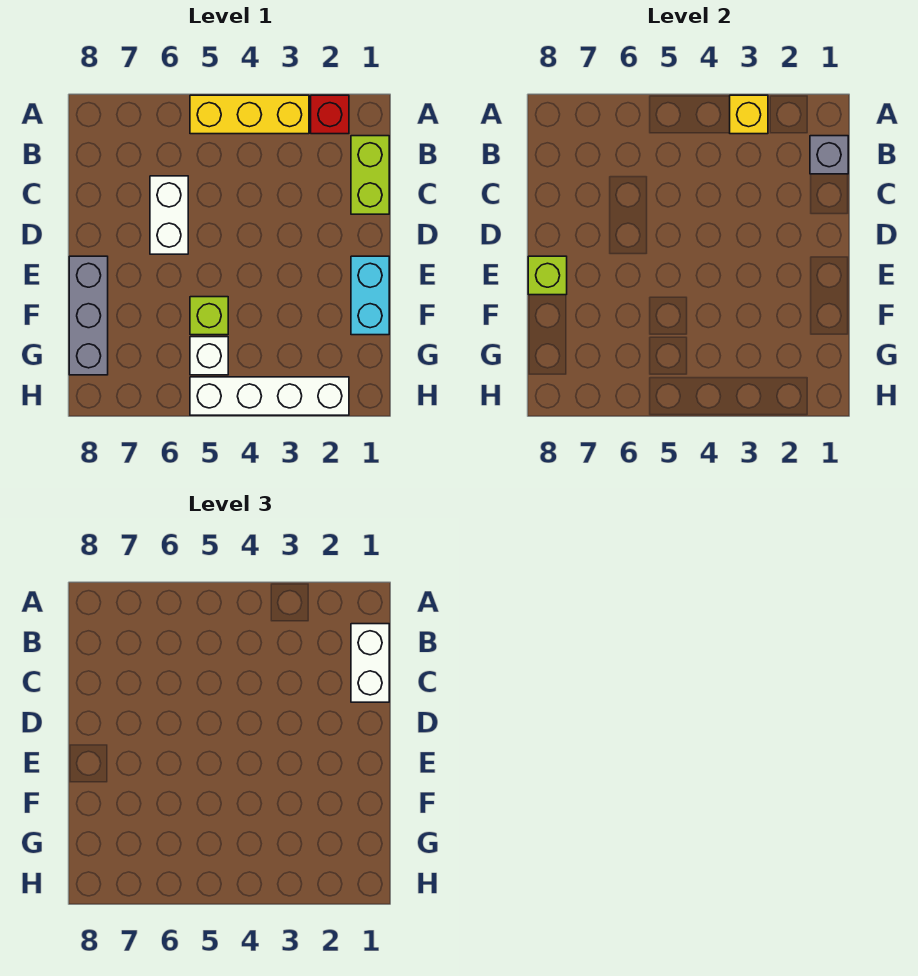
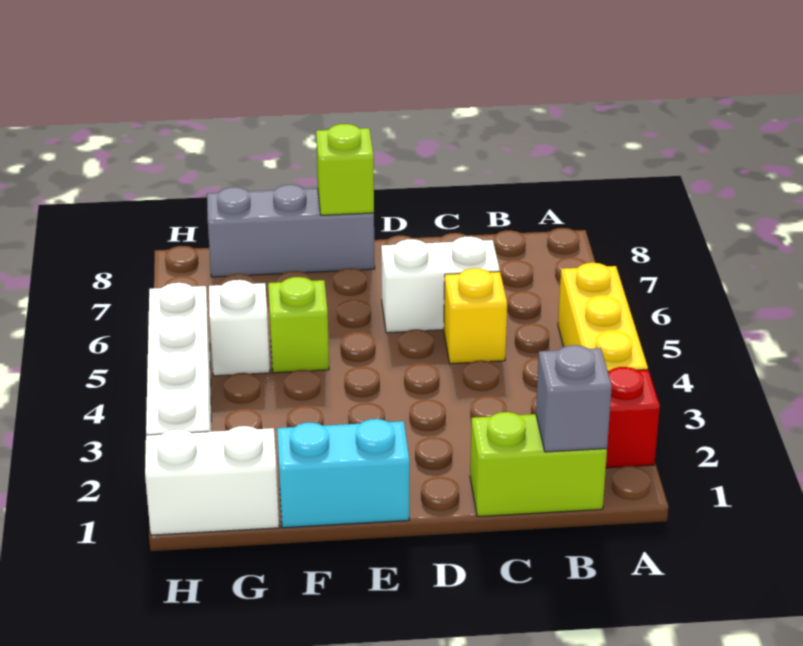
yellow 1x1 brick [730,95,768,134] -> yellow 1x1 brick moved to [444,268,507,364]
white 1x2 brick [351,624,389,702] -> white 1x2 brick moved to [145,426,279,535]

